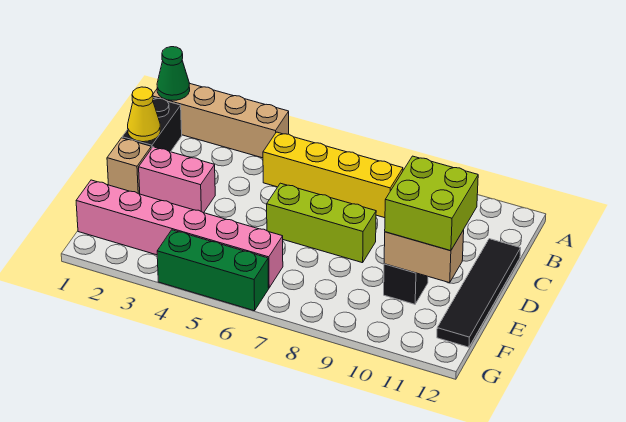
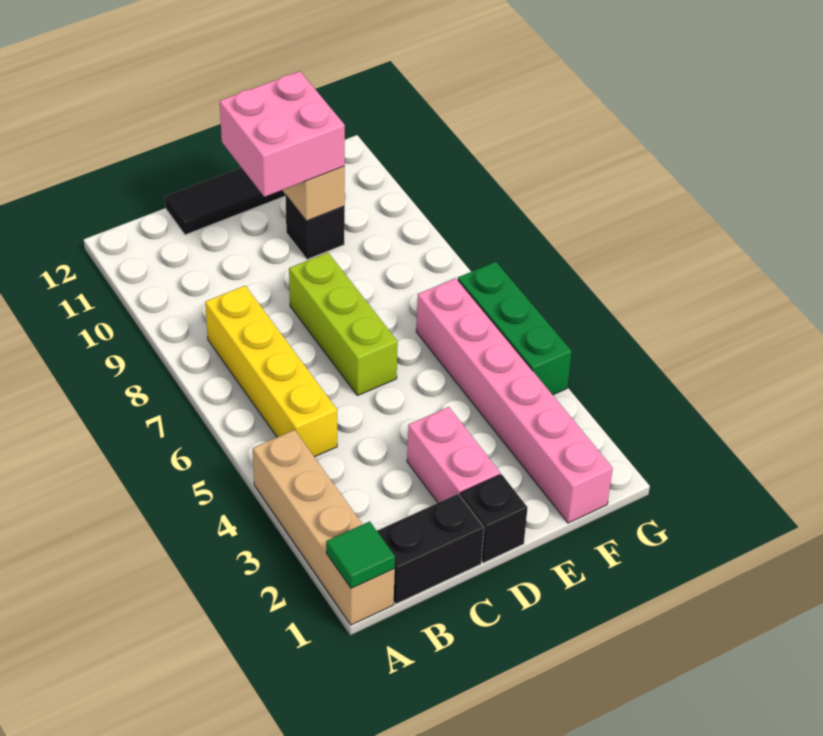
green 1x1 cone [157,47,190,100] -> green 1x1 tile [326,521,395,589]
yellow 1x1 cone [128,87,161,142] -> none
tan 1x1 brick [107,138,151,194] -> black 1x1 brick [460,474,528,563]
lime 2x2 brick [385,156,478,251] -> pink 2x2 brick [220,71,345,197]

